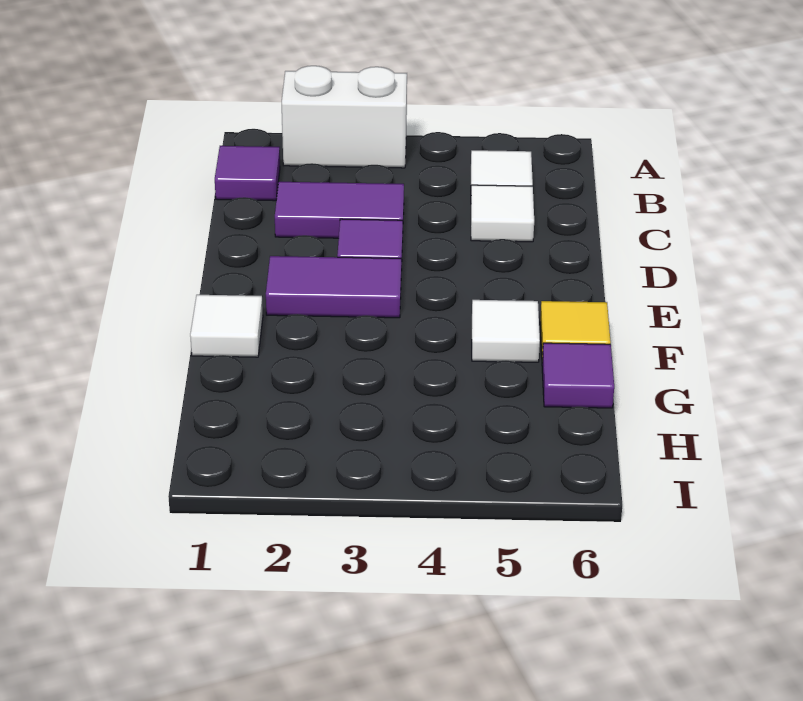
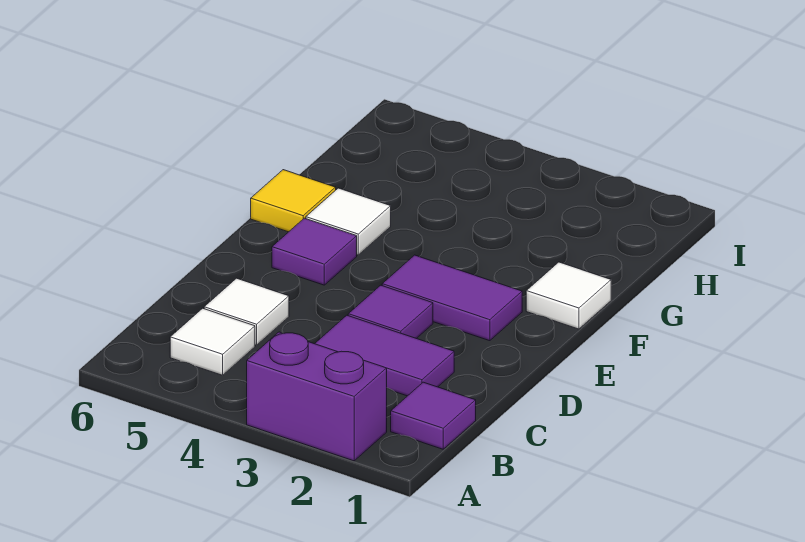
white 1x2 brick [282,66,407,168] -> purple 1x2 brick [247,332,387,461]
purple 1x1 tile [542,343,614,408] -> purple 1x1 tile moved to [272,218,357,285]

